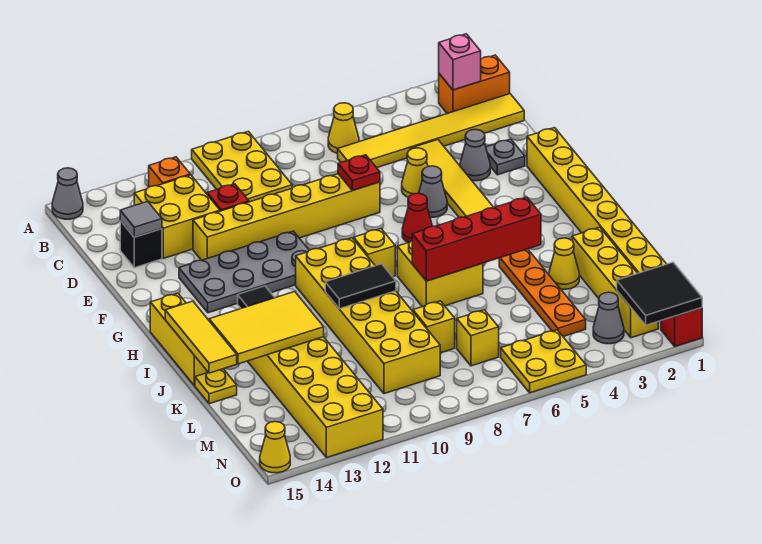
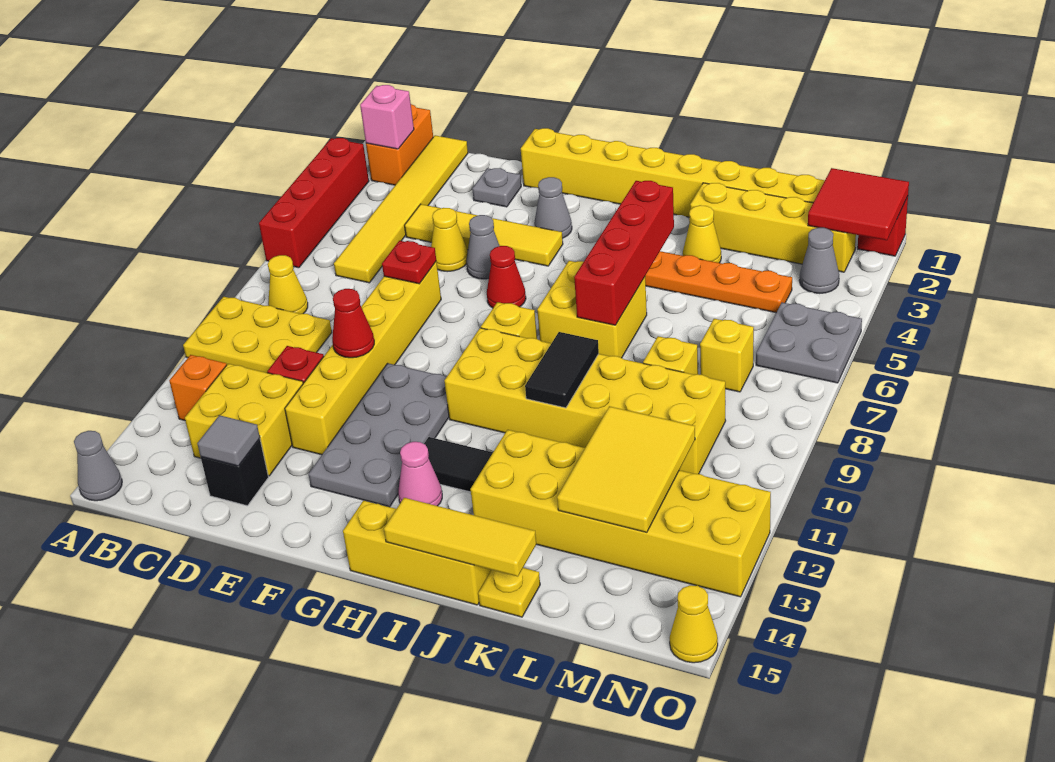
none -> red 1x4 brick [259,138,369,268]
yellow 1x1 cone [328,103,359,153] -> yellow 1x1 cone moved to [268,255,308,314]
grey 1x1 cone [460,129,490,181] -> grey 1x1 cone moved to [534,177,572,238]
none -> red 1x1 cone [332,289,374,358]
none -> pink 1x1 cone [398,442,442,506]
yellow 2x3 tile [209,292,324,364] -> yellow 2x3 tile moved to [557,406,695,532]
black 2x2 tile [617,262,702,325] -> red 2x2 tile [808,168,909,240]
yellow 2x2 plate [501,330,586,393] -> grey 2x2 plate [756,303,862,383]

